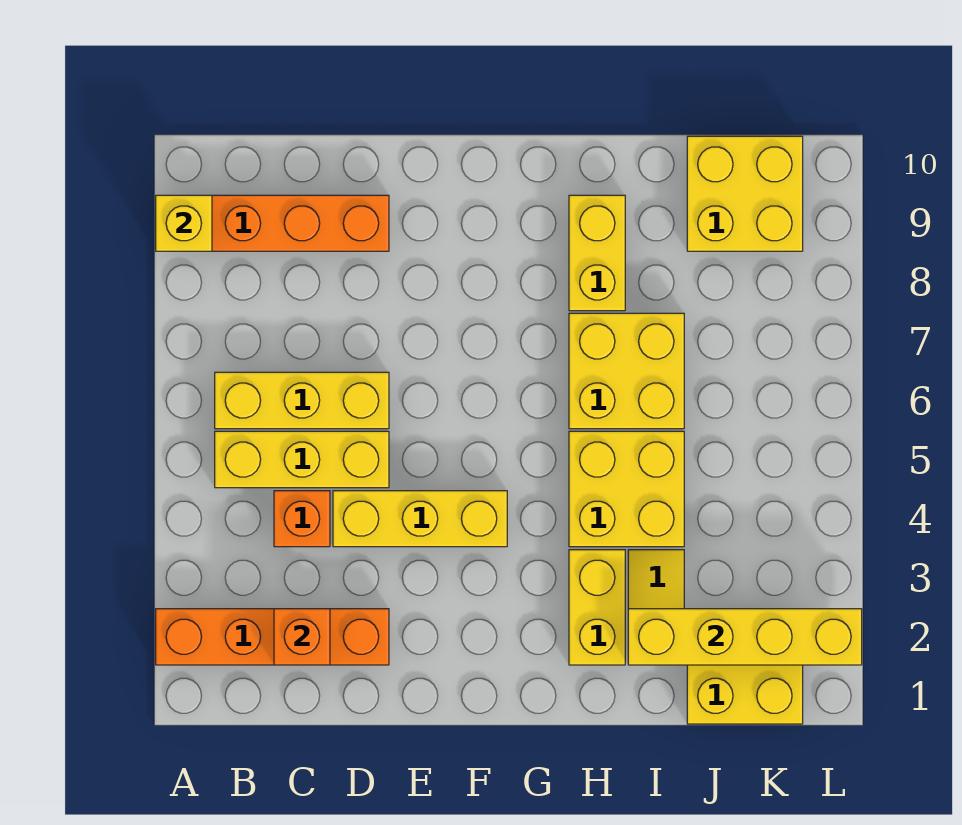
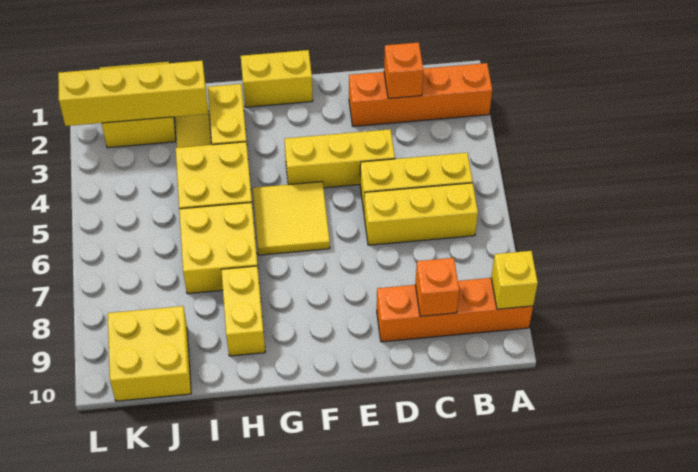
orange 1x1 brick [274,491,330,547] -> orange 1x1 brick moved to [415,258,459,316]
none -> yellow 1x2 brick [241,50,313,107]
none -> yellow 2x2 tile [252,182,330,255]

